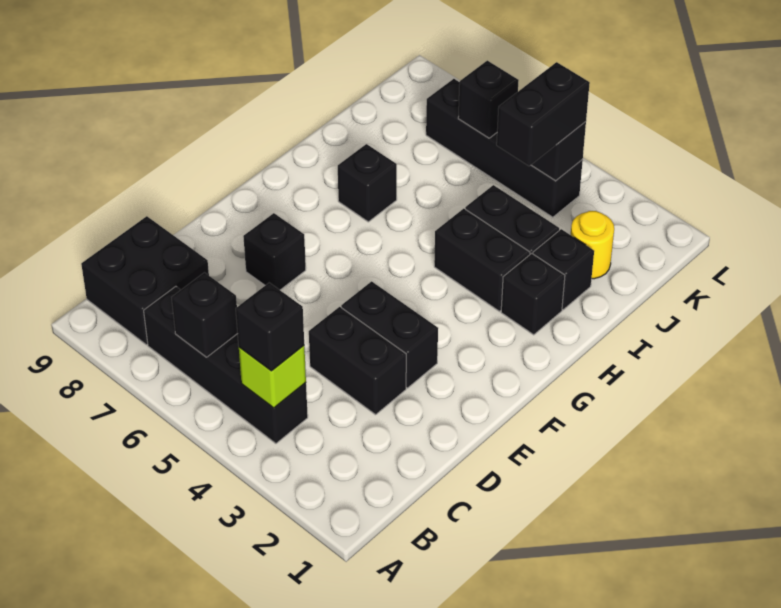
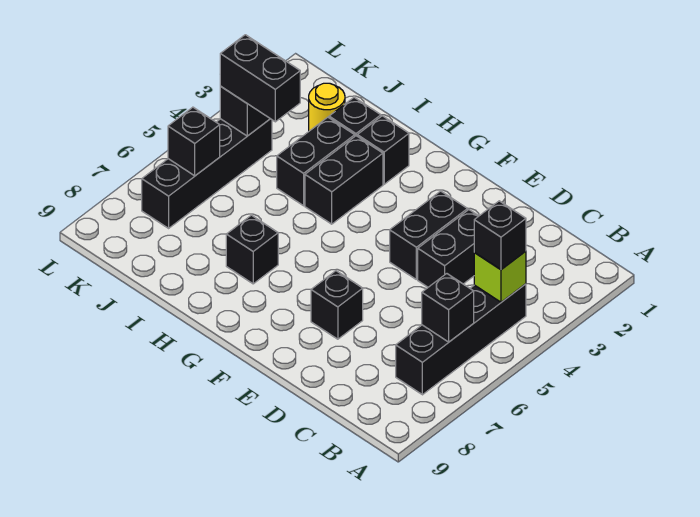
black 2x2 brick [81,216,209,345] -> none

